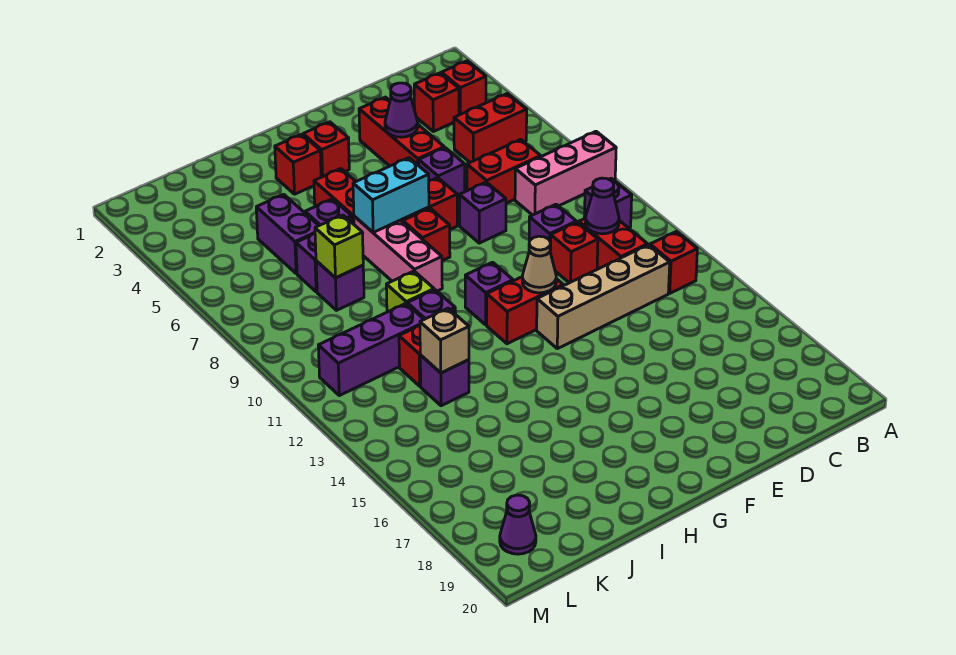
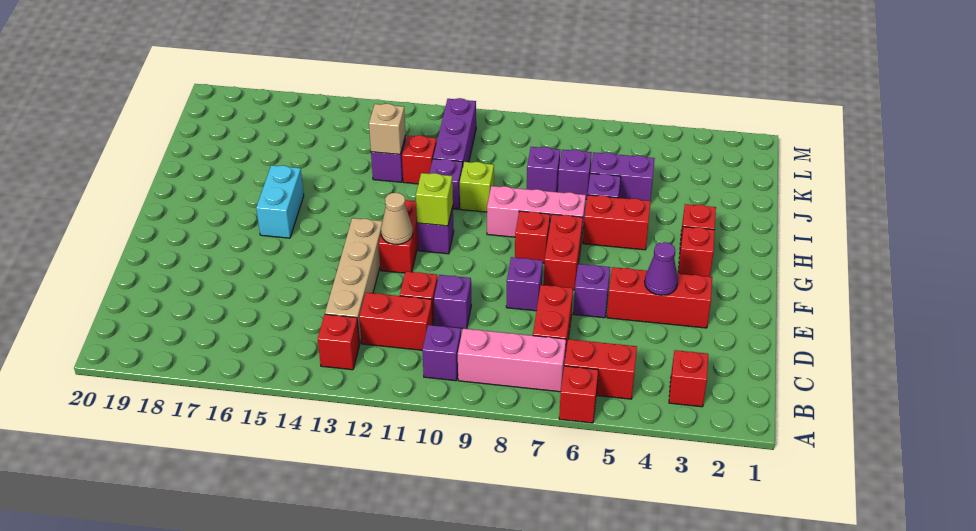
pink 1x3 brick [515,131,616,215] -> pink 1x3 brick turned to [458,329,566,392]
red 1x2 brick [454,94,527,162] -> red 1x2 brick turned to [564,339,637,399]
red 1x1 brick [414,73,459,132] -> red 1x1 brick moved to [559,366,598,423]
purple 1x1 cone [586,178,619,234] -> none
cyan 1x2 brick [353,158,429,232] -> cyan 1x2 brick moved to [256,165,304,238]
lime 1x1 brick [315,215,363,278] -> lime 1x1 brick moved to [416,173,453,226]
purple 1x1 cone [500,495,536,554] -> none

